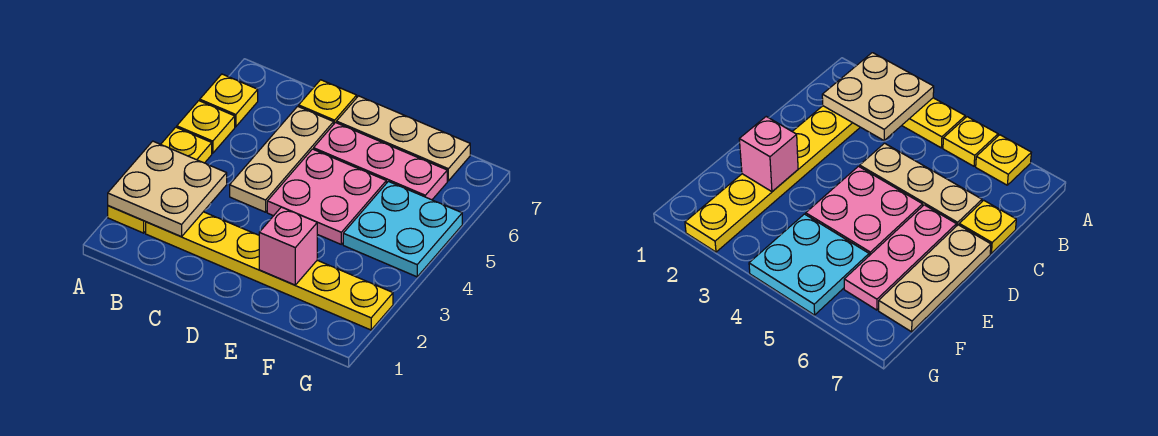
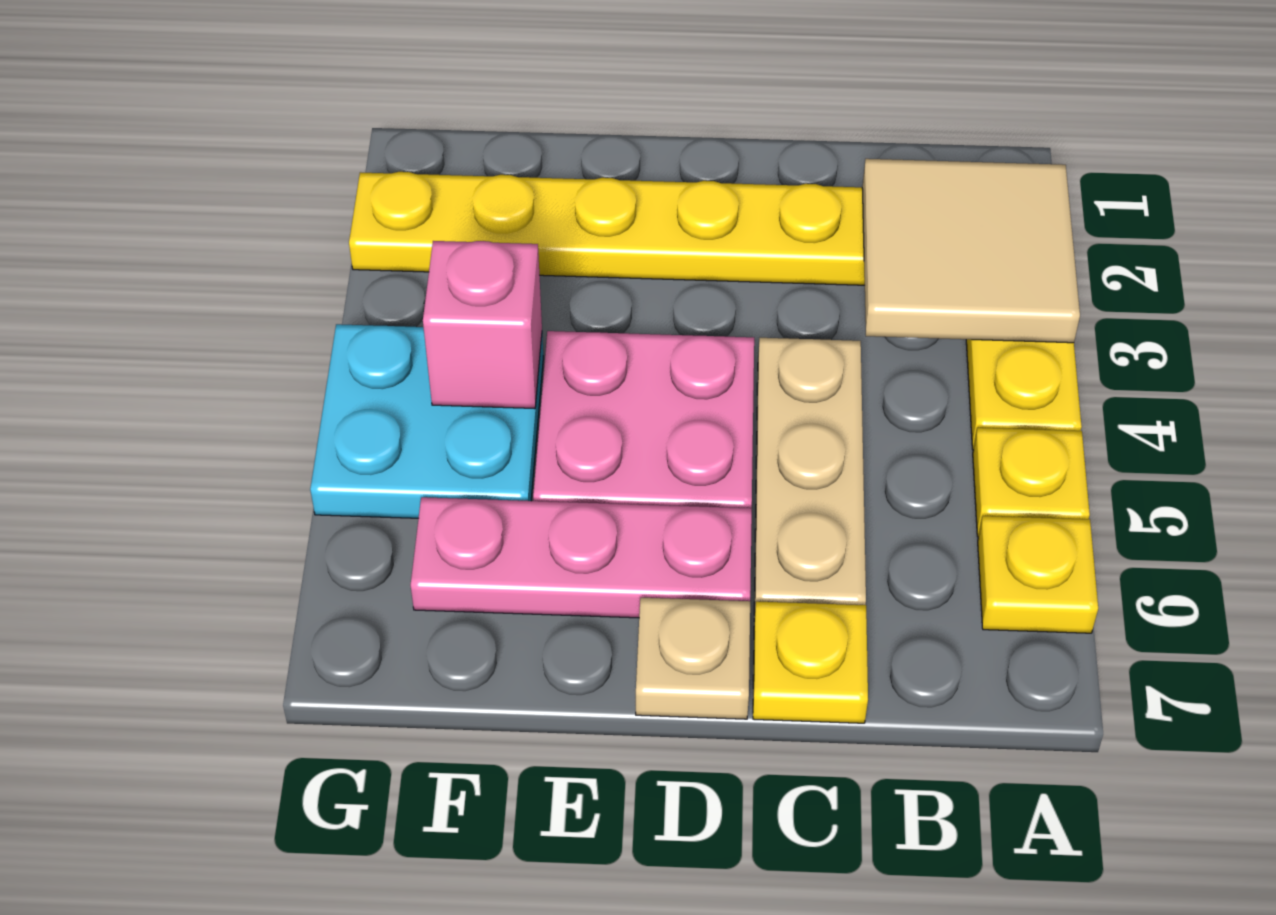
tan 2x2 plate [108,141,227,237] -> tan 2x2 tile [862,159,1080,343]
tan 1x3 plate [337,96,470,181] -> tan 1x1 plate [636,598,750,719]
pink 1x1 brick [259,207,317,285] -> pink 1x1 brick moved to [423,241,542,409]

